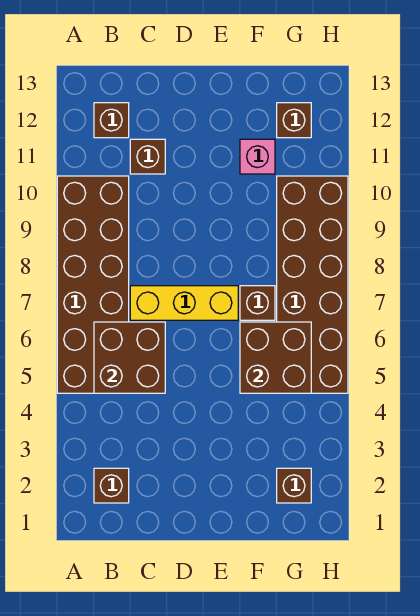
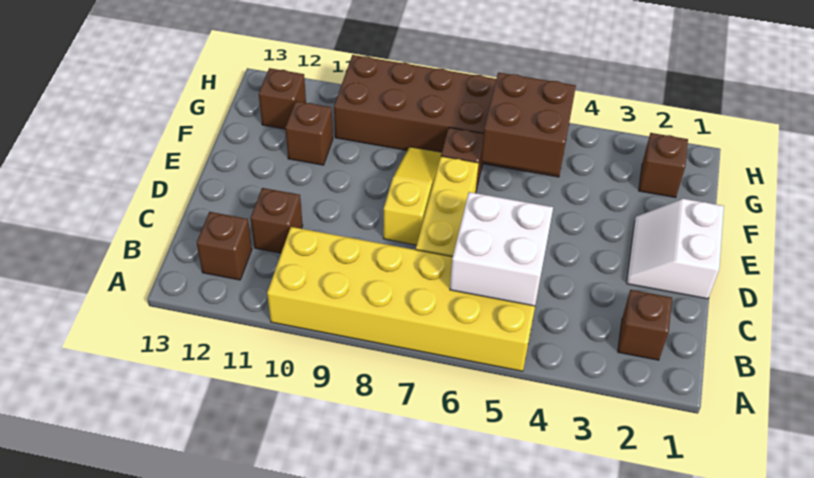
brown 2x6 brick [57,176,129,393] -> yellow 2x6 brick [267,227,535,371]
brown 2x2 brick [94,322,165,393] -> white 2x2 brick [450,192,553,306]
none -> white 2x2 slope [627,199,724,299]
none -> yellow 1x3 slope [383,147,442,245]
pink 1x1 brick [240,139,275,174] -> brown 1x1 brick [285,101,333,165]

